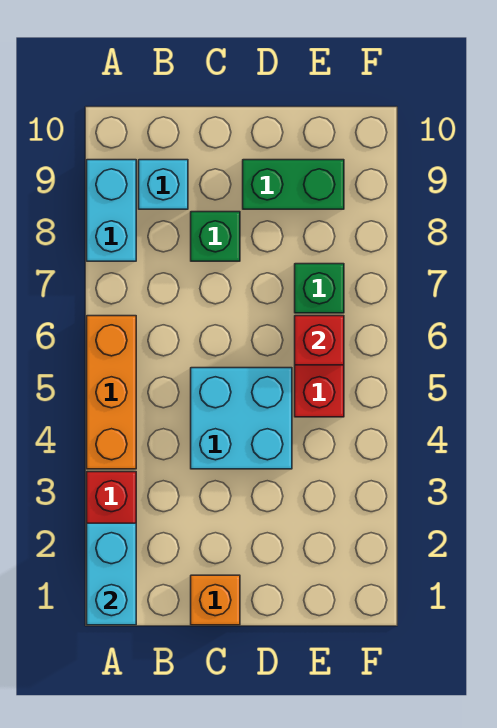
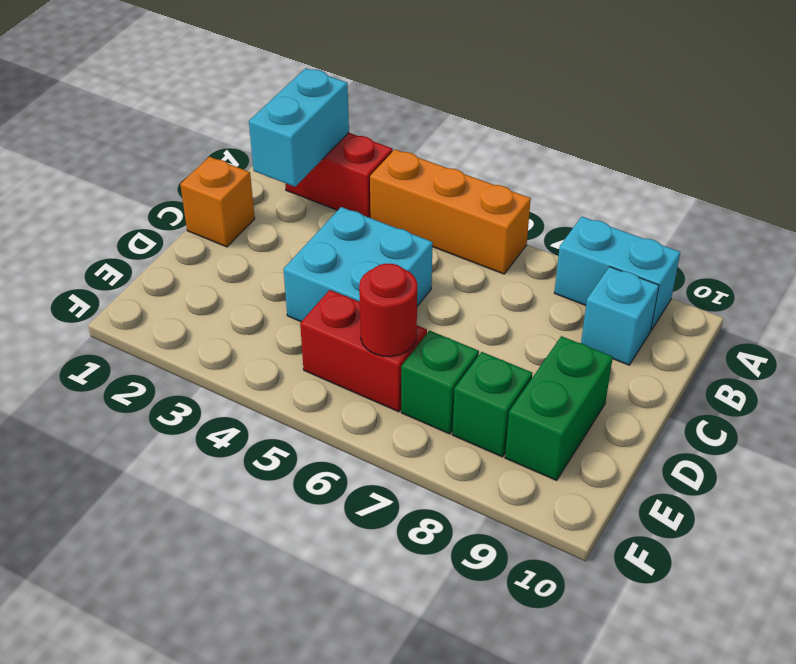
cyan 1x2 brick [87,523,136,625] -> cyan 1x2 brick turned to [249,68,349,187]
green 1x1 brick [191,212,240,261] -> green 1x1 brick moved to [452,352,533,457]
red 1x1 brick [295,316,344,365] -> red 1x1 round brick [359,264,417,357]

